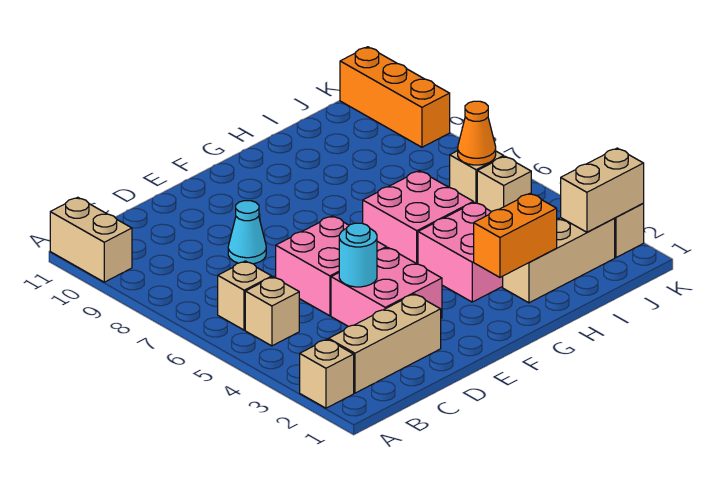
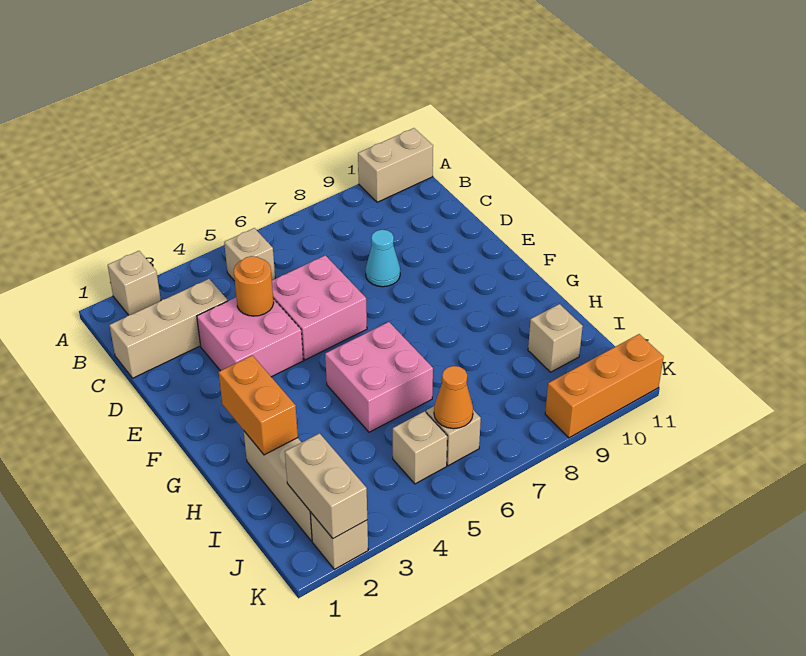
tan 1x3 brick [329,294,441,393] -> tan 1x3 brick turned to [109,279,228,378]
tan 1x1 brick [218,261,272,330] -> tan 1x1 brick moved to [528,304,583,372]
cyan 1x1 round brick [339,223,377,287] -> orange 1x1 round brick [234,256,274,316]
pink 2x2 brick [418,202,503,302] -> none

